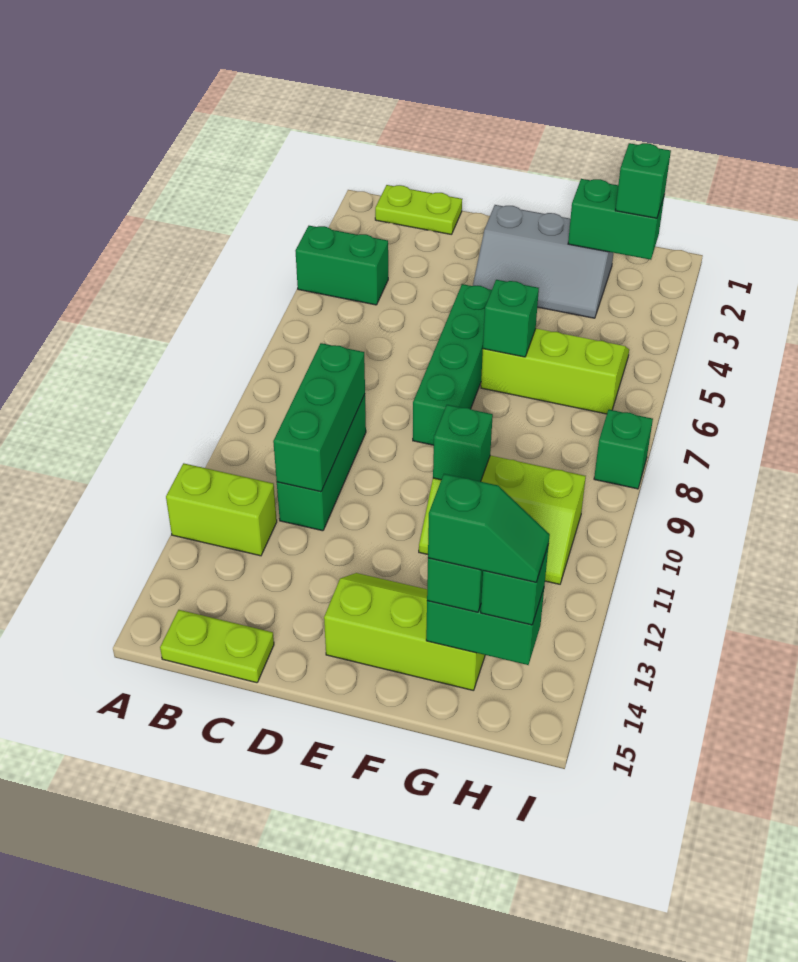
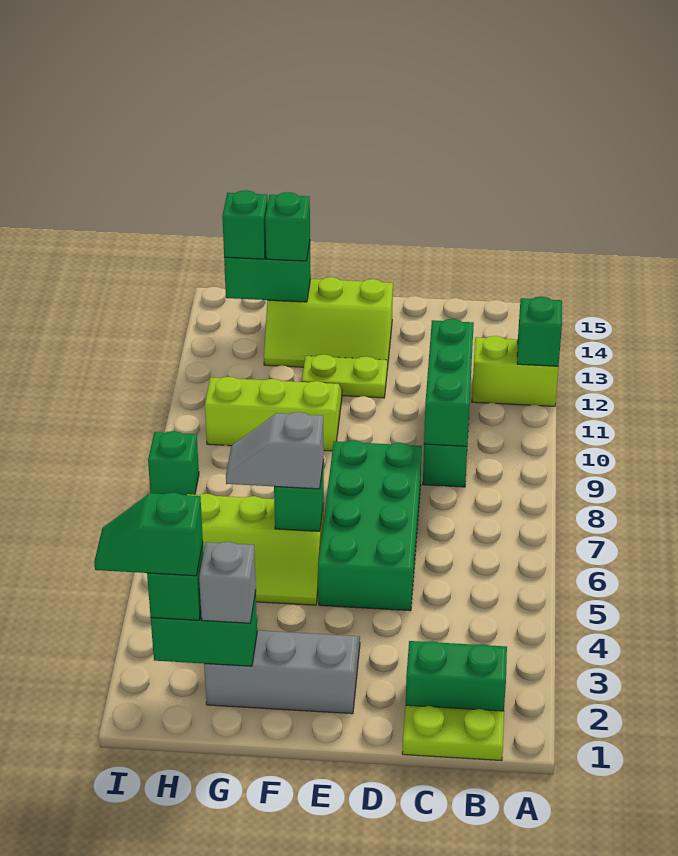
green 1x2 brick [295,226,388,305] -> green 1x2 brick moved to [406,641,507,711]
lime 1x2 plate [160,610,274,683] -> lime 1x2 plate moved to [302,354,387,398]
green 1x4 brick [413,284,492,445] -> green 2x4 brick [318,440,422,611]
none -> grey 1x2 slope [226,412,324,489]
green 1x1 brick [433,405,493,482] -> green 1x1 brick moved to [517,296,562,366]
none -> grey 1x1 brick [199,542,256,623]
green 1x2 slope [428,474,550,582] -> green 1x2 slope moved to [94,493,203,576]

